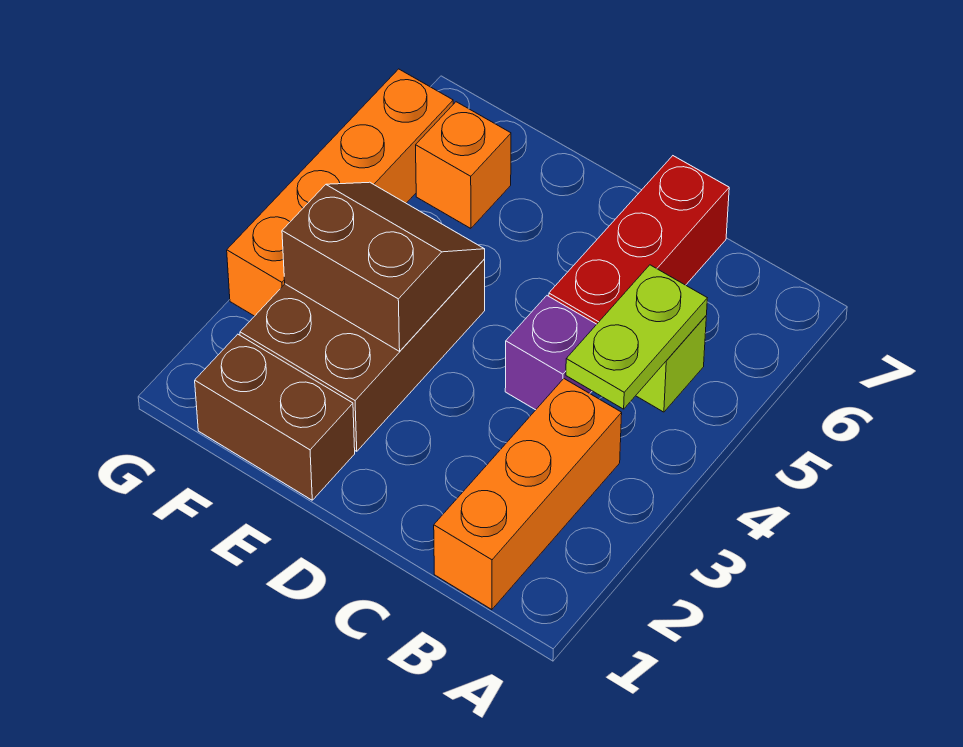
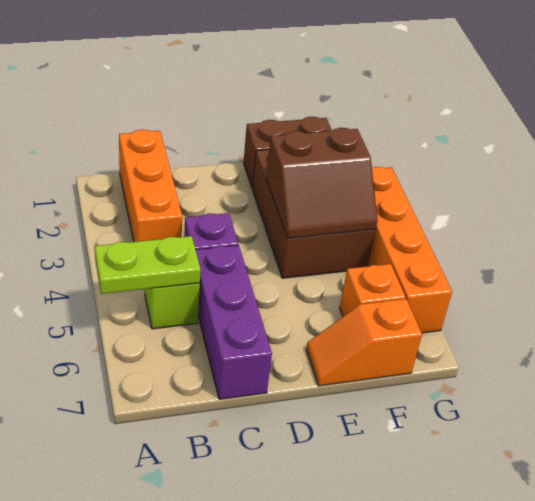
lime 1x2 plate [566,265,707,409] -> lime 1x2 plate turned to [95,236,201,294]
red 1x3 brick [549,156,729,324] -> purple 1x3 brick [196,245,272,399]
none -> orange 1x2 slope [306,299,422,386]

